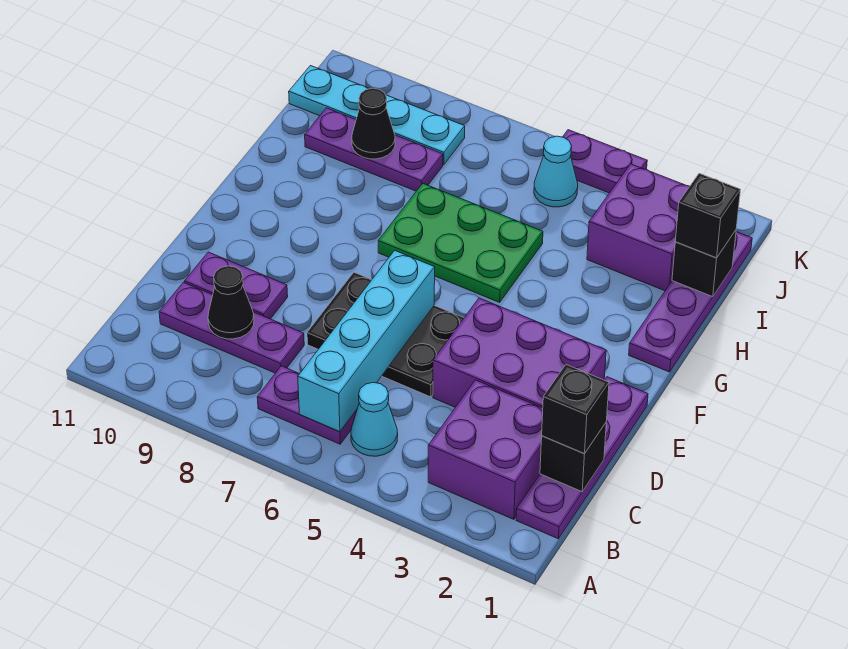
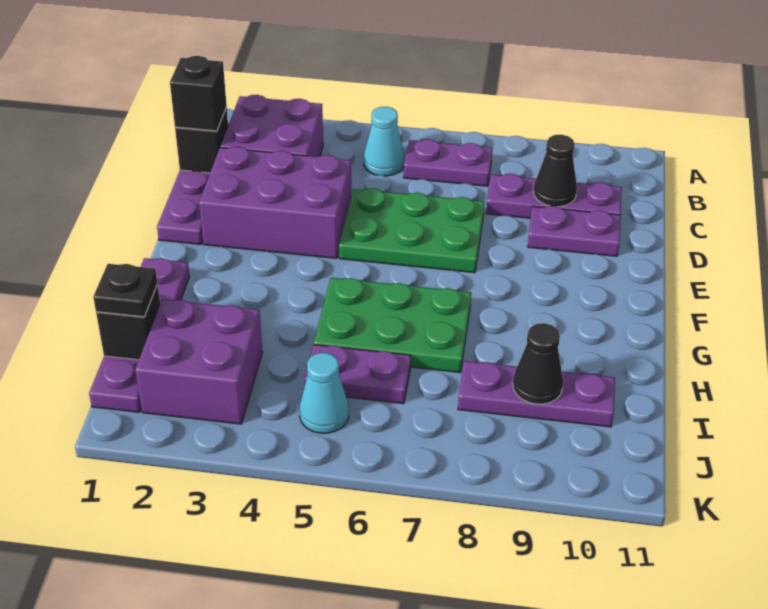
cyan 1x4 brick [298,250,435,432] -> none
black 2x3 plate [307,273,464,397] -> green 2x3 plate [339,188,485,273]
black 1x1 brick [675,173,740,258] -> black 1x1 plate [93,264,158,317]
cyan 1x4 plate [289,66,465,165] -> none
purple 1x2 plate [563,130,647,193] -> purple 1x2 plate moved to [305,345,411,404]

